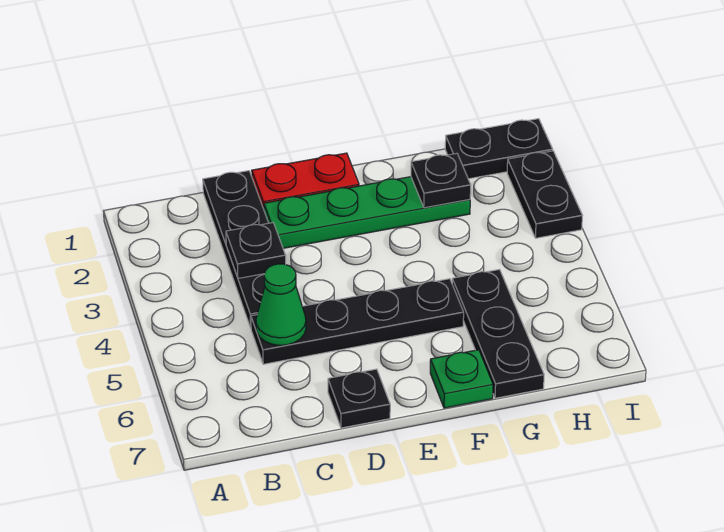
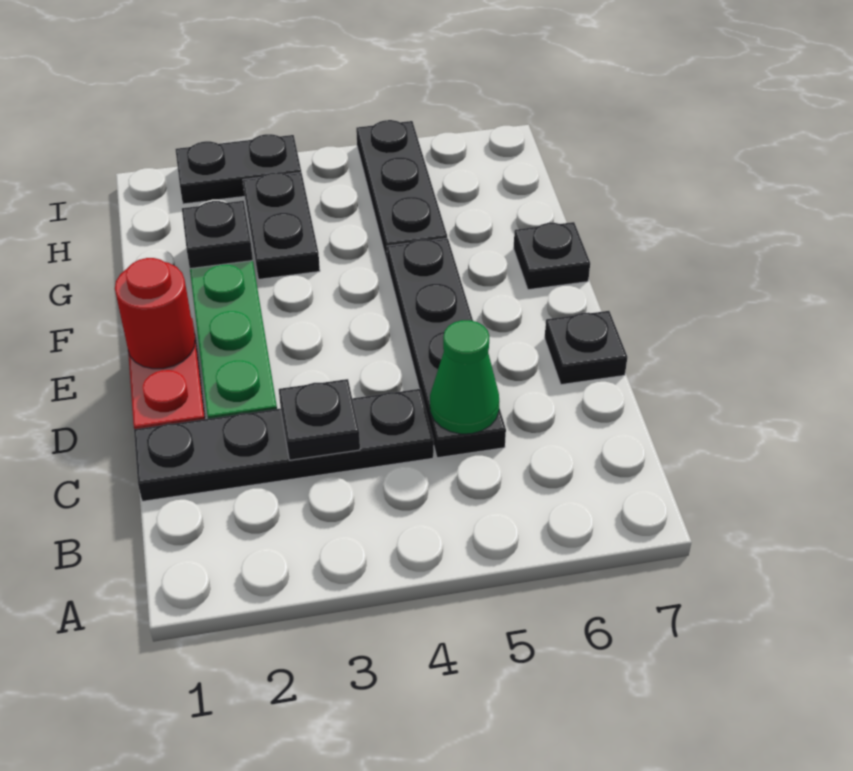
none -> red 1x1 round brick [115,258,195,369]
green 1x1 plate [430,350,493,408] -> black 1x1 plate [513,222,590,290]
black 1x3 plate [452,270,544,398] -> black 1x3 plate turned to [356,120,447,261]
black 1x2 plate [445,119,553,179] -> black 1x2 plate moved to [243,173,320,279]

